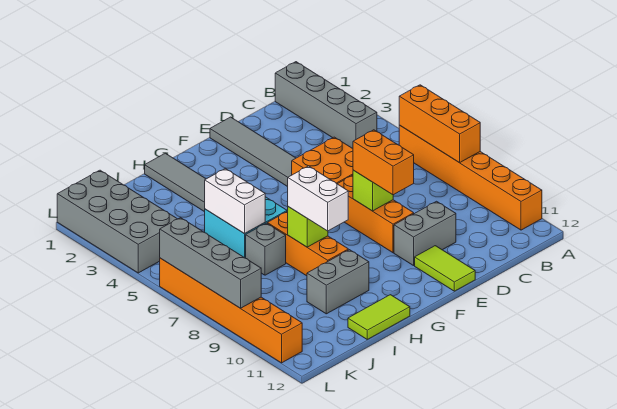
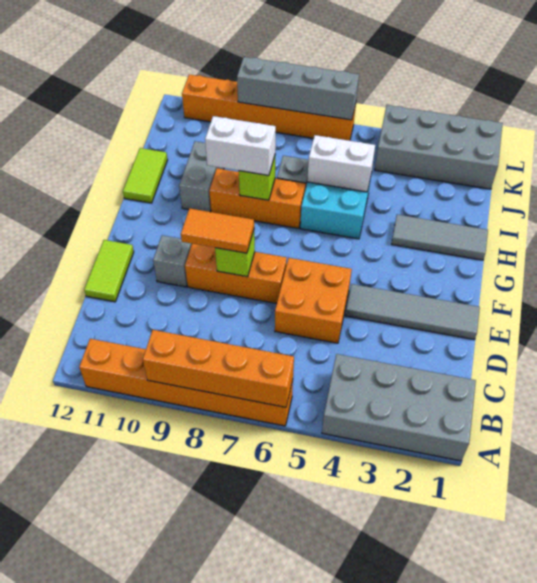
orange 1x3 brick [399,85,480,163] -> orange 1x4 brick [143,330,294,407]
grey 1x4 brick [275,62,377,148] -> grey 2x4 brick [322,354,476,461]
grey 1x2 brick [394,201,456,266] -> grey 1x1 brick [153,235,192,287]
orange 1x2 brick [353,130,414,195] -> orange 1x2 tile [181,208,254,253]
lime 1x2 tile [415,246,475,291] -> lime 1x2 tile turned to [84,240,134,302]

